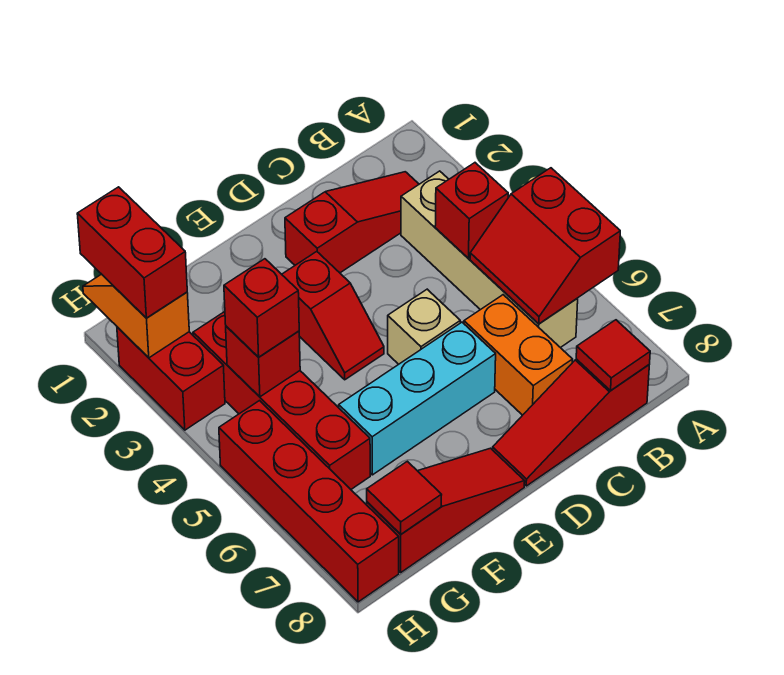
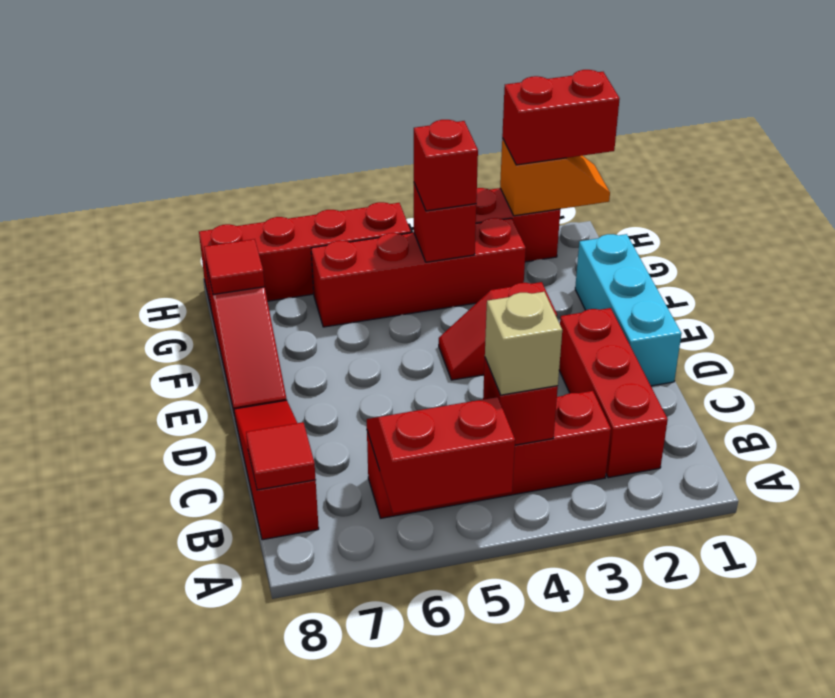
red 1x3 slope [285,172,419,273] -> red 1x3 brick [559,308,668,478]
tan 1x4 brick [401,171,578,348] -> red 1x4 brick [367,391,611,518]
orange 1x2 brick [464,295,573,415] -> none
tan 1x1 brick [388,289,460,364] -> tan 1x1 brick moved to [485,292,562,395]
cyan 1x3 brick [339,322,496,475] -> cyan 1x3 brick moved to [575,234,682,386]

